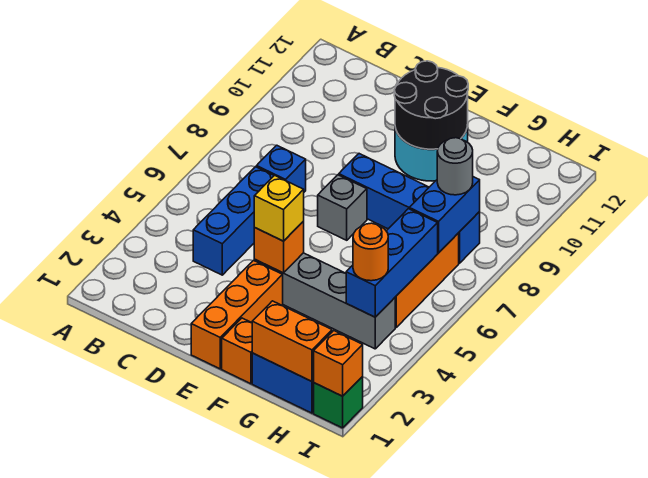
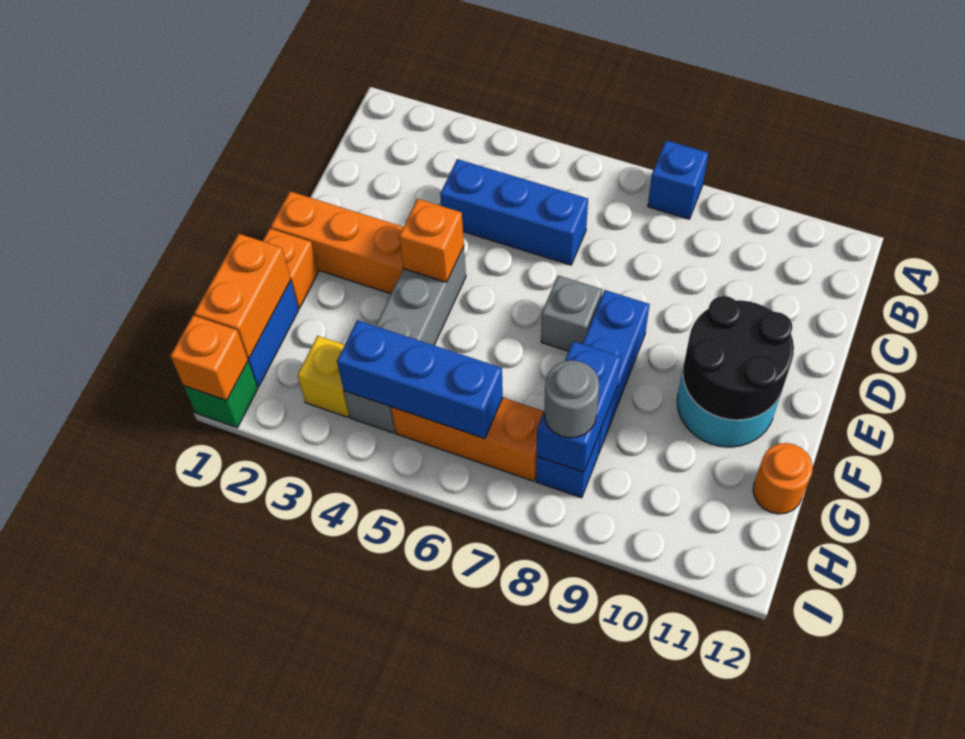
blue 1x1 brick [256,145,306,192] -> blue 1x1 brick moved to [648,140,708,219]
yellow 1x1 brick [254,175,304,241] -> yellow 1x1 brick moved to [297,336,349,417]
orange 1x1 round brick [353,223,388,281] -> orange 1x1 round brick moved to [753,443,813,514]
blue 1x2 brick [409,177,480,253] -> blue 1x2 brick turned to [537,341,621,472]

